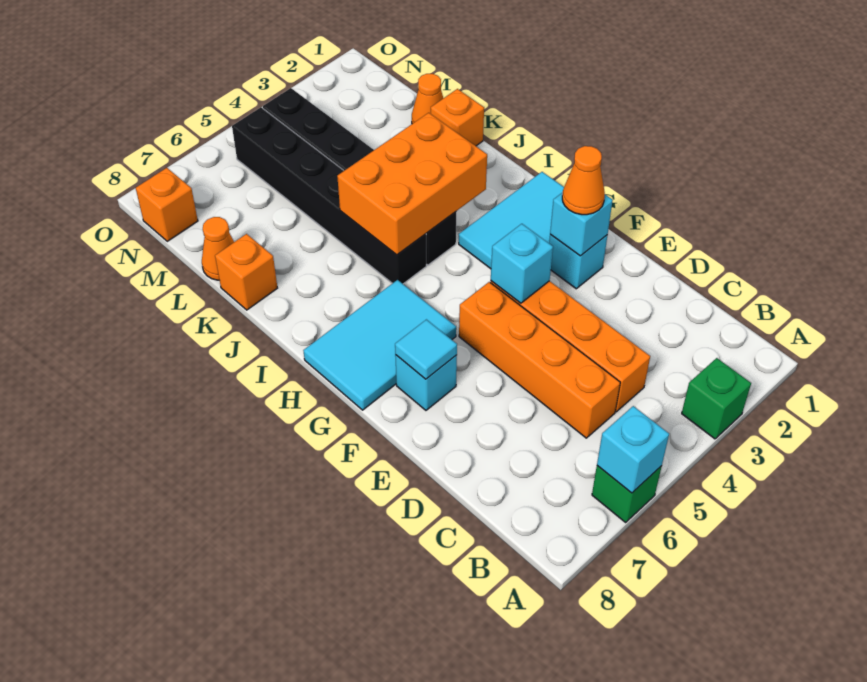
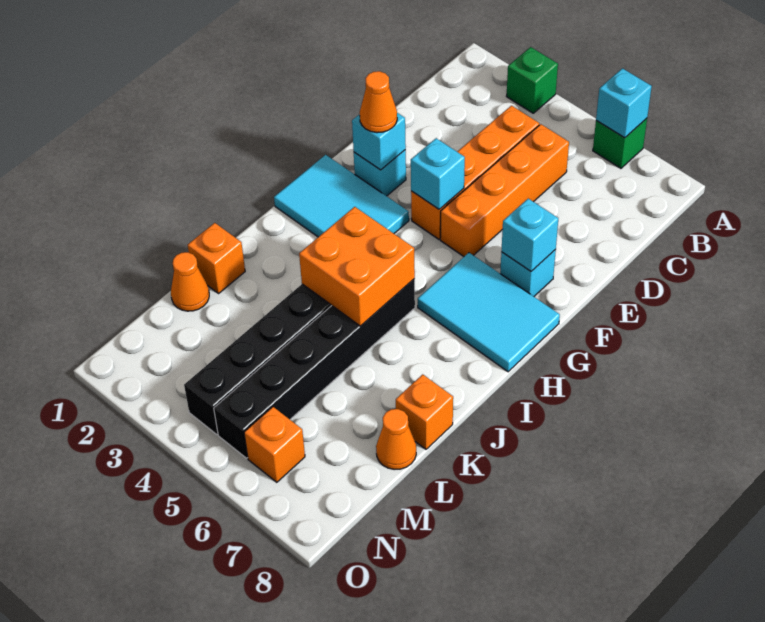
cyan 1x1 tile [395,320,457,379] -> cyan 1x1 brick [501,199,558,271]
orange 2x3 brick [337,113,487,255] -> orange 2x2 brick [299,207,415,326]
orange 1x1 brick [136,168,198,241] -> orange 1x1 brick moved to [244,407,305,482]

